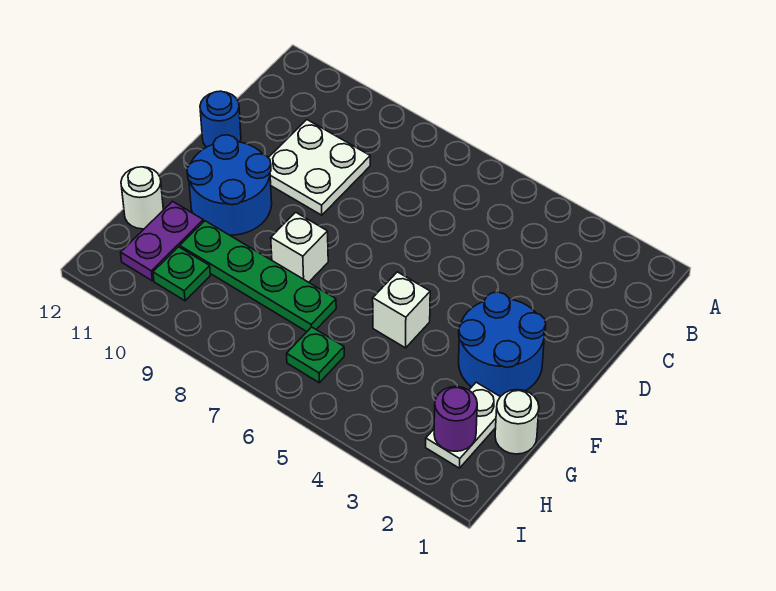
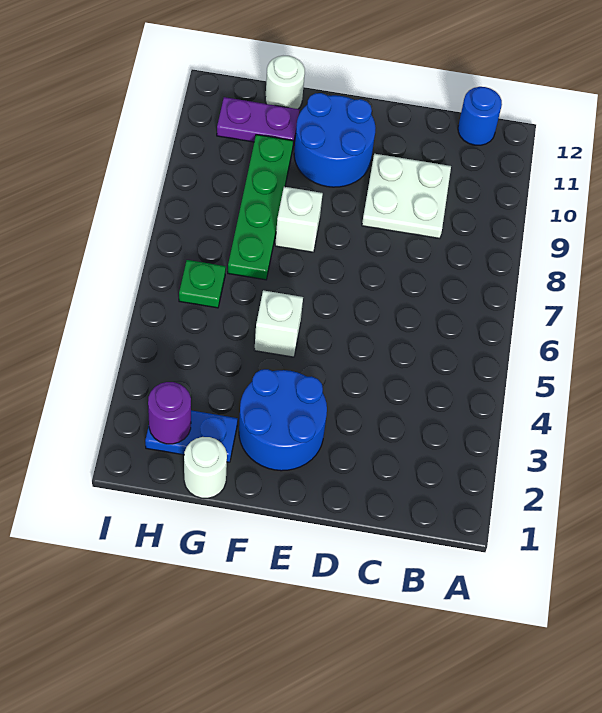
blue 1x1 round brick [200,91,241,147] -> blue 1x1 round brick moved to [458,87,502,145]
white 1x2 plate [426,382,500,468] -> blue 1x2 plate [145,410,238,462]
green 1x1 plate [153,247,210,301] -> none

